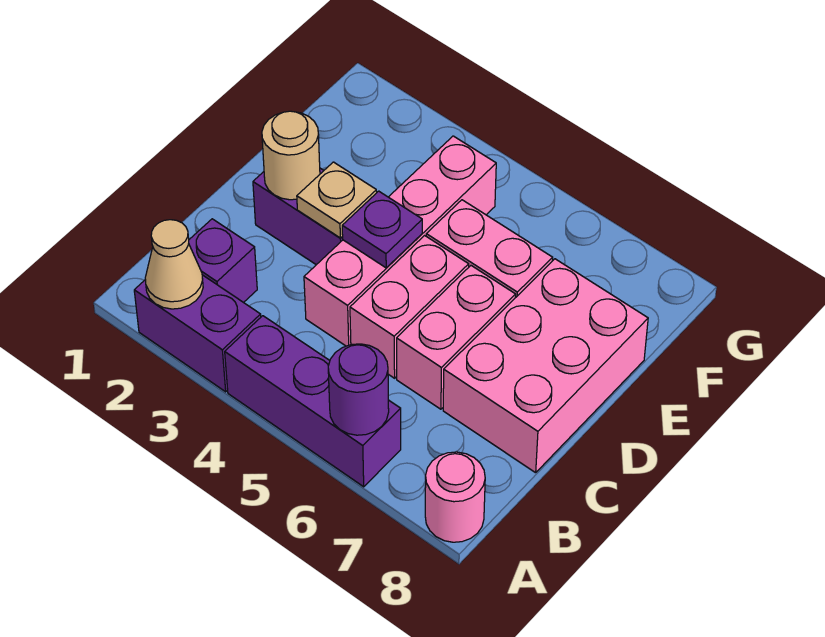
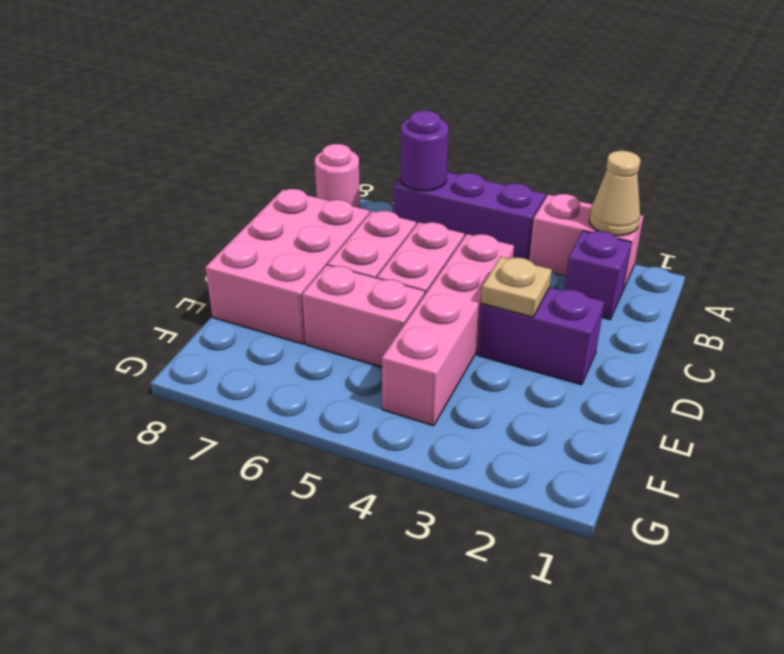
purple 1x2 brick [134,275,261,392] -> pink 1x2 brick [529,194,643,290]
tan 1x1 round brick [262,111,320,200] -> none
purple 1x1 plate [342,191,422,268] -> none

